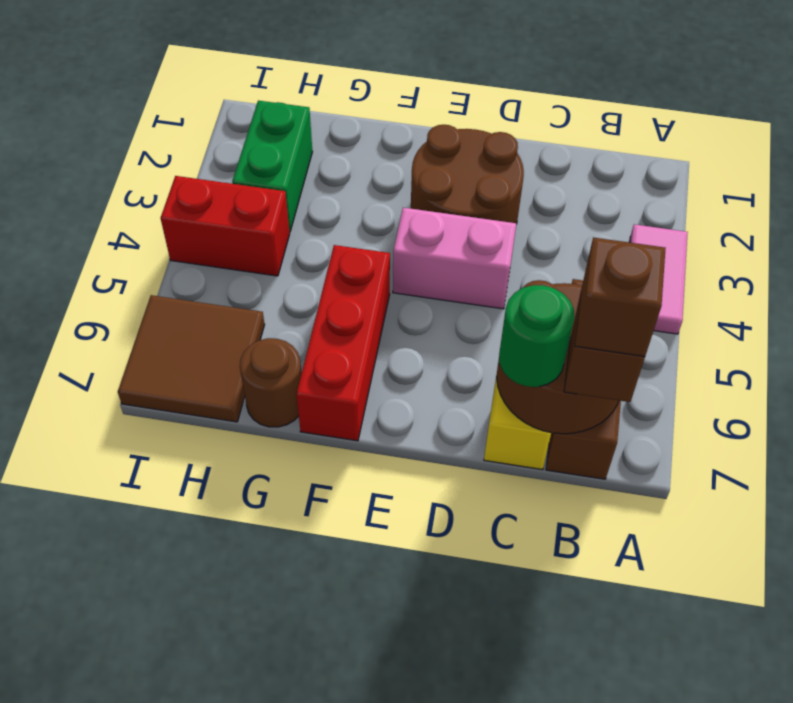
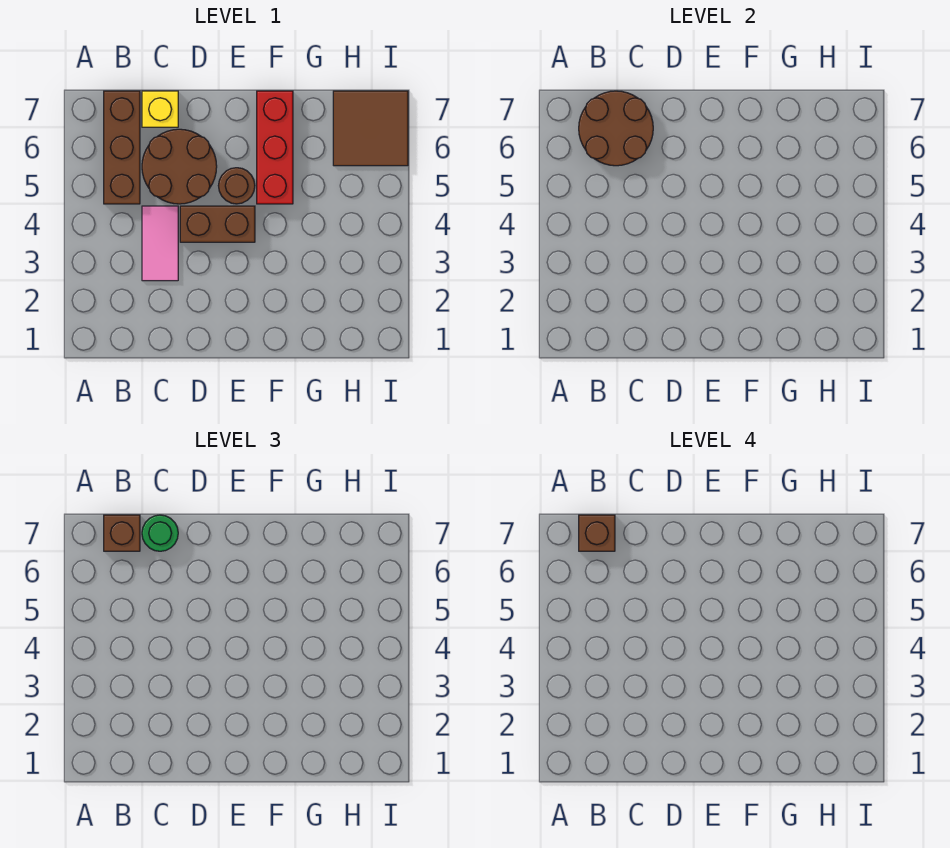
pink 1x2 tile [630,224,688,334] -> pink 1x2 tile moved to [142,206,178,281]
brown 2x2 round brick [411,125,524,224] -> brown 2x2 round brick moved to [142,129,217,204]
pink 1x2 brick [393,208,516,309] -> brown 1x2 brick [180,206,255,242]
brown 1x1 round brick [240,338,302,427] -> brown 1x1 round brick moved to [218,168,255,204]
green 1x2 brick [232,101,312,232] -> none
red 1x2 brick [161,176,290,276] -> none

